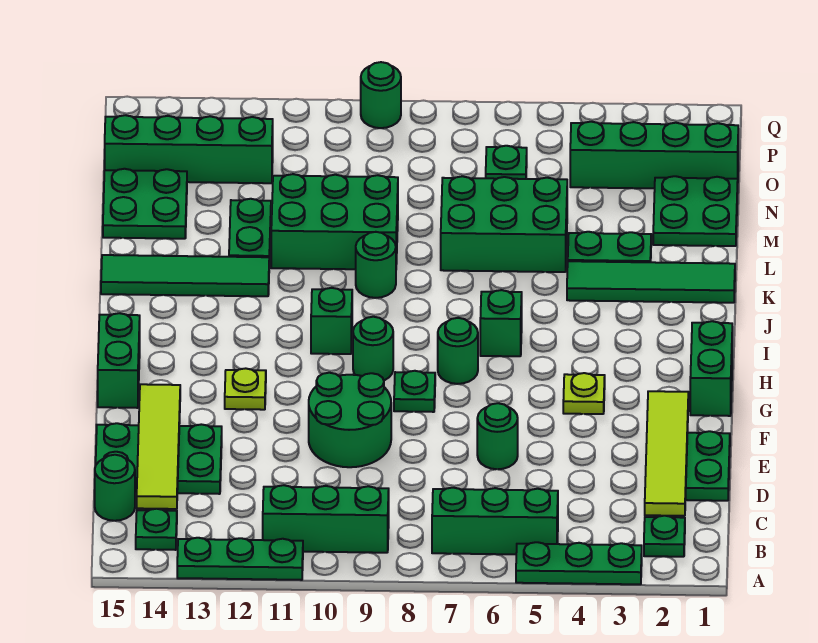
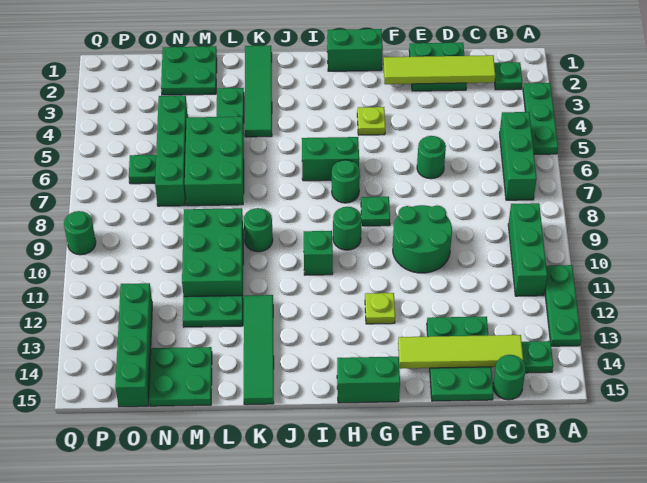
green 1x1 brick [480,290,522,356] -> green 1x2 brick [302,137,359,181]
green 1x4 brick [570,122,738,188] -> green 1x4 brick moved to [155,96,188,206]

